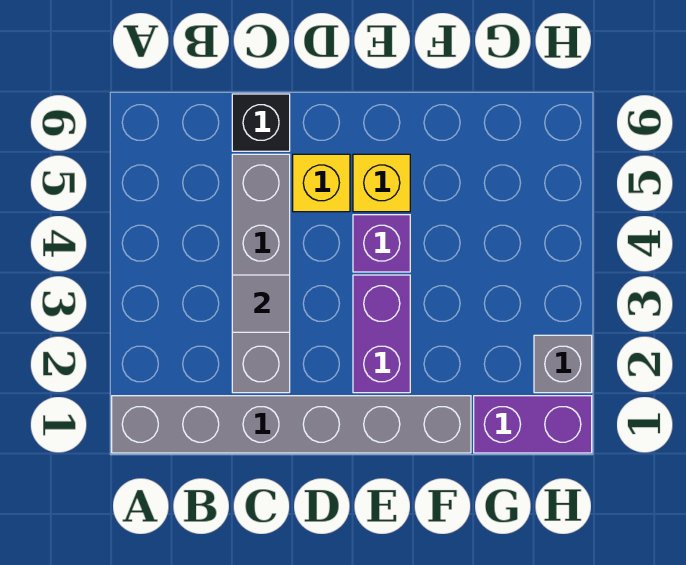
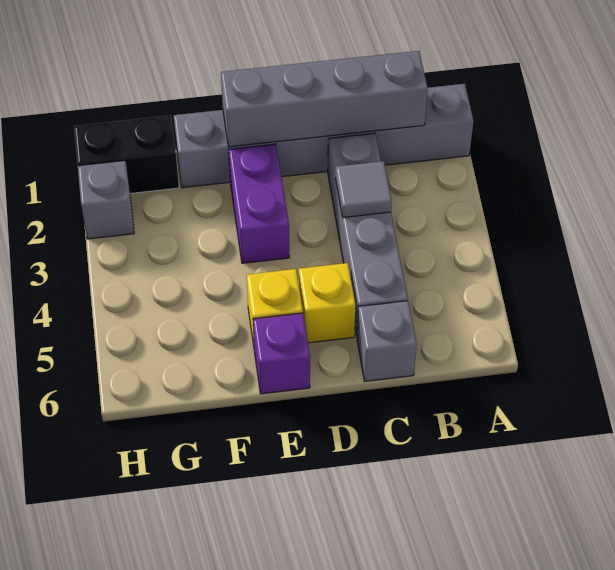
none -> grey 1x4 brick [221,51,428,147]
black 1x1 brick [232,94,290,151] -> grey 1x1 brick [357,301,417,381]
purple 1x1 brick [353,215,410,272] -> purple 1x1 brick moved to [253,313,310,394]
purple 1x2 brick [474,396,592,453] -> black 1x2 brick [74,115,179,193]

